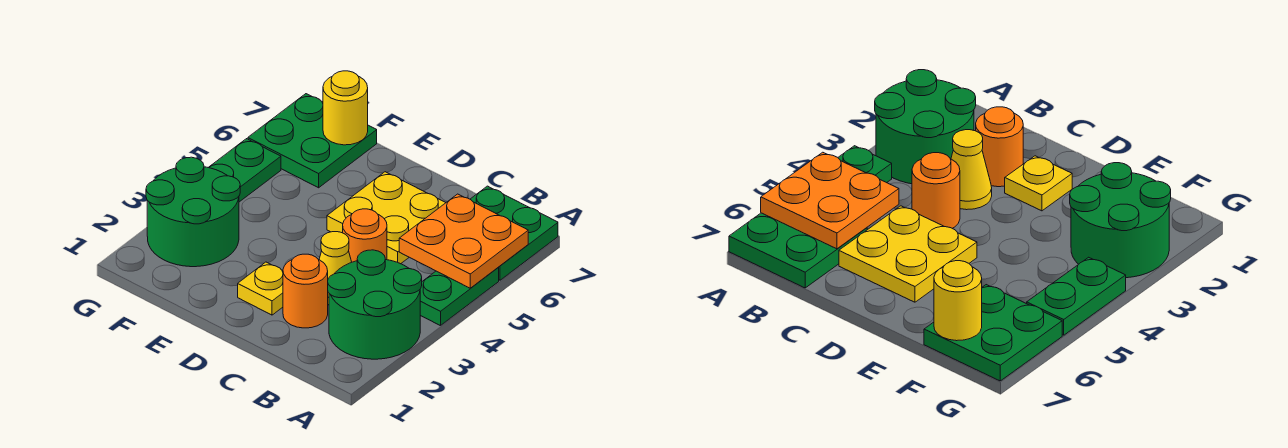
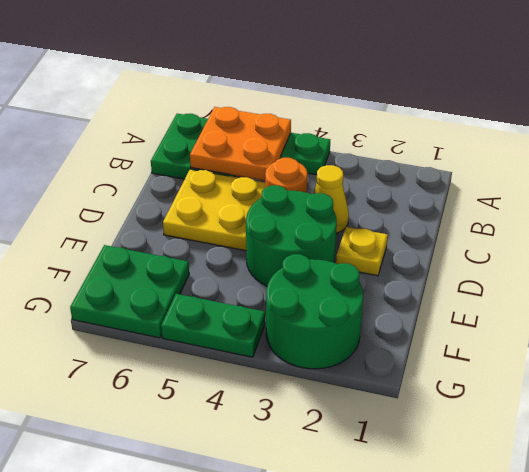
green 2x2 round brick [328,250,422,359] -> green 2x2 round brick moved to [246,185,337,286]
orange 1x1 round brick [283,254,328,328] -> none
yellow 1x1 round brick [323,71,368,145] -> none

